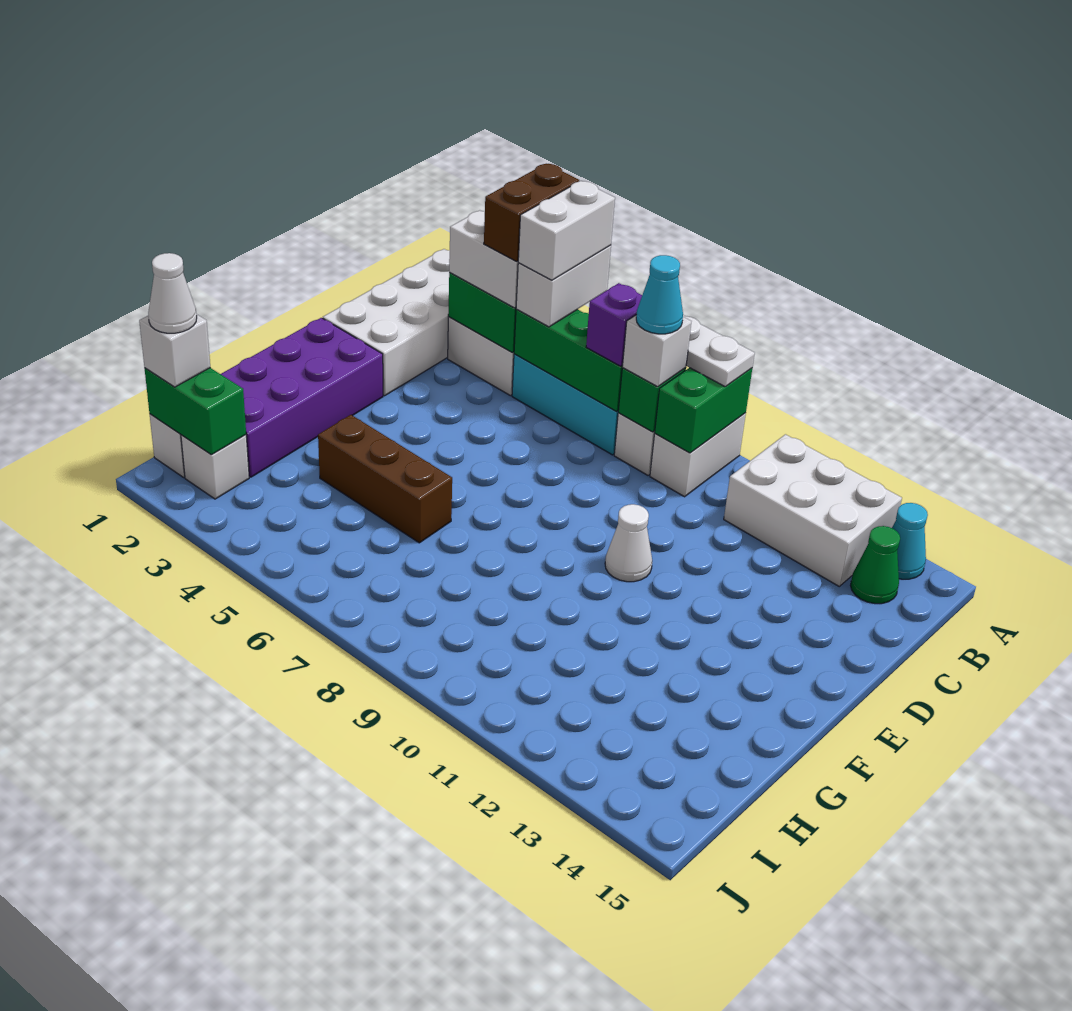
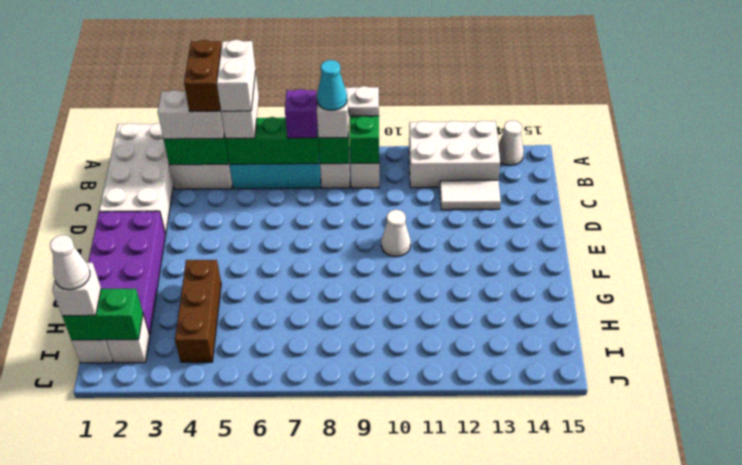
cyan 1x1 cone [892,503,928,579] -> white 1x1 cone [498,120,524,166]
green 1x1 cone [850,526,900,604] -> none
none -> white 1x2 tile [440,180,501,210]
brown 1x3 brick [318,415,452,543] -> brown 1x3 brick turned to [175,260,221,362]

